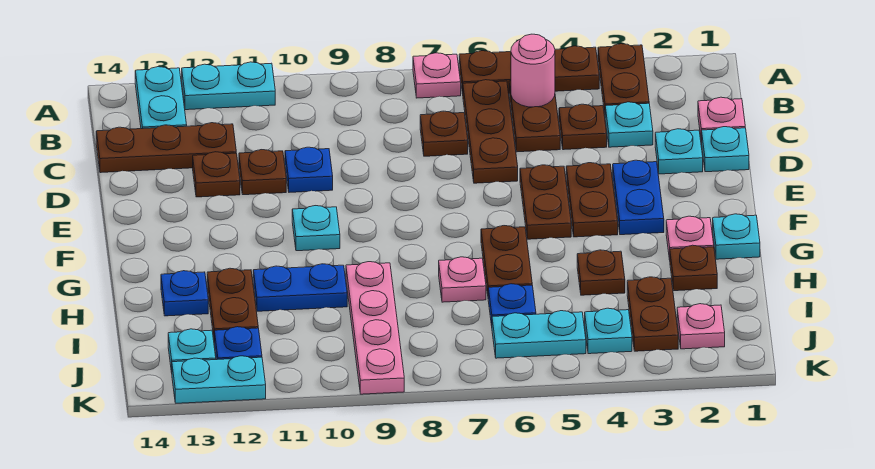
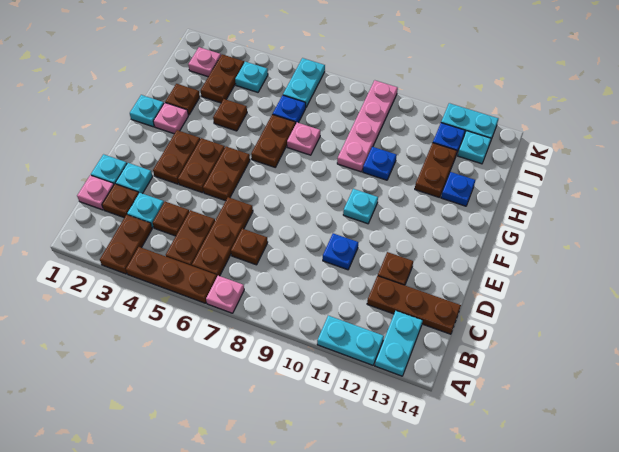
pink 1x1 round brick [511,34,555,107] -> none
brown 1x1 plate [239,150,286,195] -> brown 1x1 plate moved to [102,184,139,218]
blue 1x2 plate [613,160,664,235] -> brown 1x2 plate [153,130,200,184]
blue 1x2 plate [253,264,347,311] -> blue 1x1 plate [363,147,397,180]
cyan 1x2 plate [492,311,586,358] -> cyan 1x2 plate turned to [283,58,325,107]

